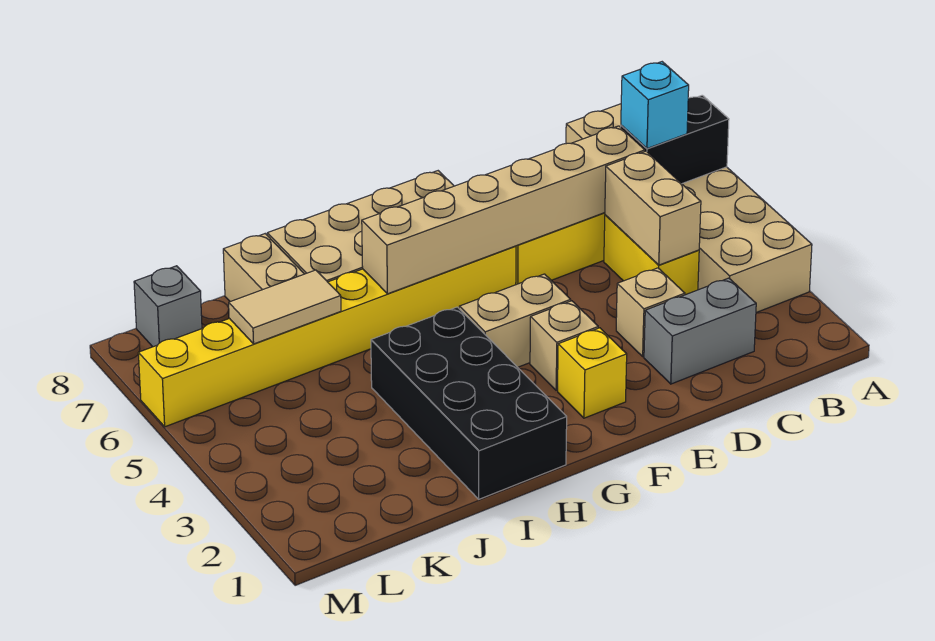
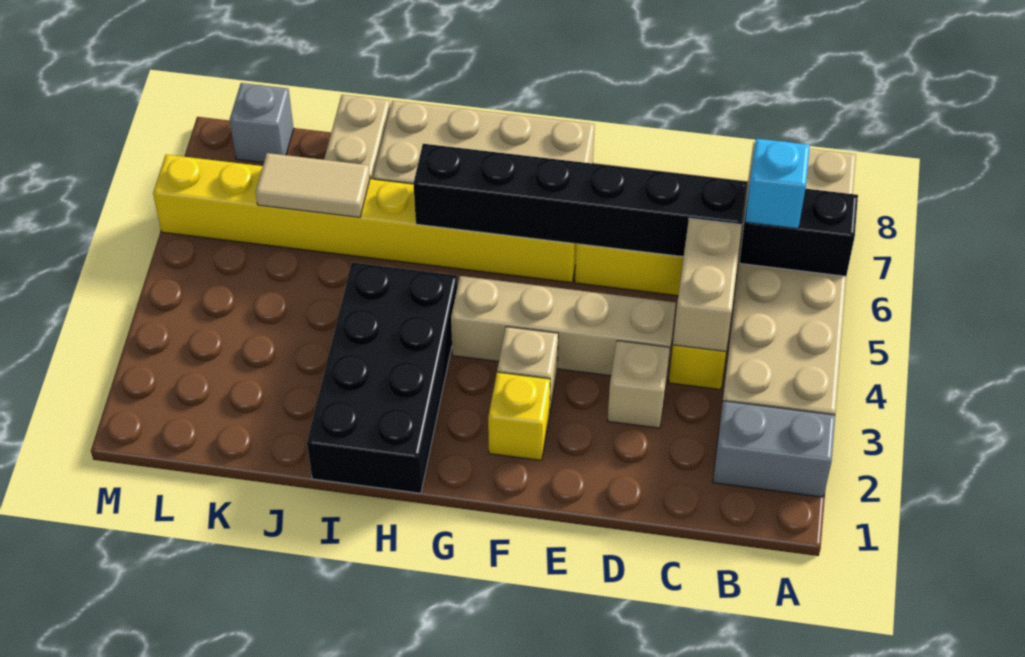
grey 1x2 brick [644,278,756,384] -> grey 1x2 brick moved to [713,401,835,497]
tan 1x6 brick [362,126,645,294] -> black 1x6 brick [414,144,747,257]
tan 1x2 brick [459,274,571,367] -> tan 1x4 brick [451,276,676,376]

